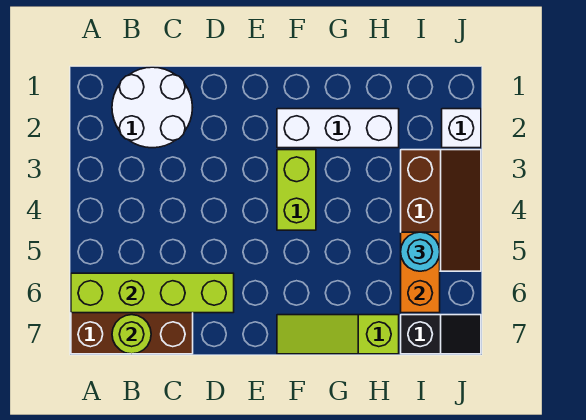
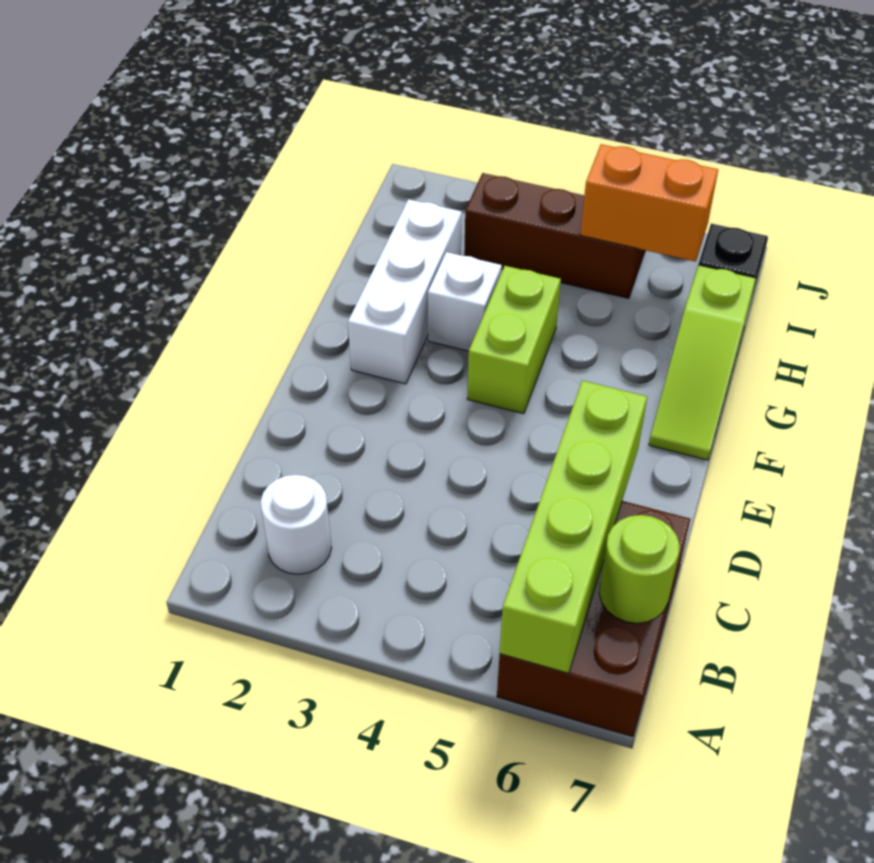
white 2x2 round brick [112,67,192,148] -> white 1x1 round brick [261,475,331,574]
lime 1x2 brick [277,150,316,230] -> lime 1x2 brick turned to [467,266,561,414]
cyan 1x1 round brick [401,232,440,271] -> none
white 1x1 brick [442,109,481,148] -> white 1x1 brick moved to [428,252,502,351]

